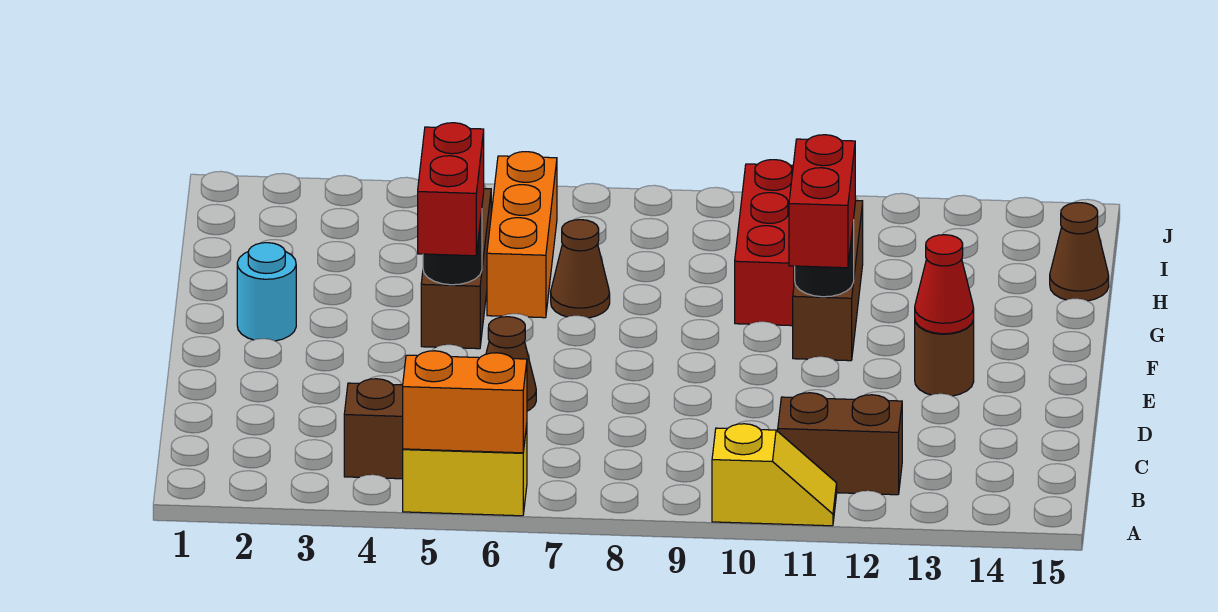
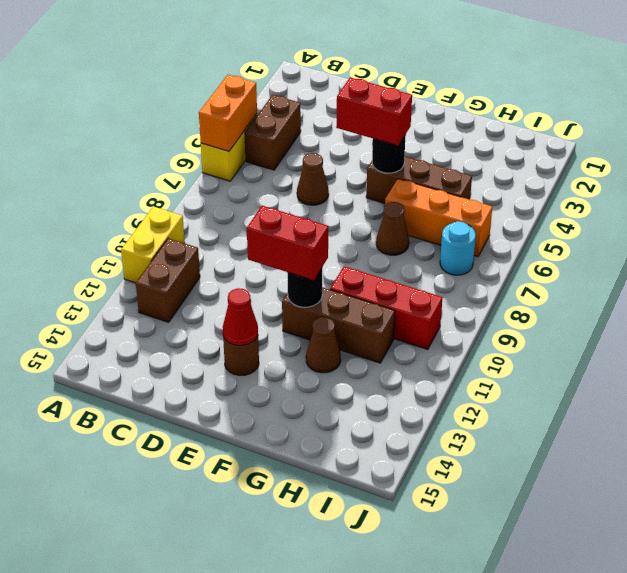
yellow 1x2 slope [712,424,837,526] -> yellow 1x2 brick [121,207,185,283]
cyan 1x1 round brick [237,243,296,341] -> cyan 1x1 round brick moved to [440,221,476,275]
brown 1x1 cone [1050,203,1109,301] -> brown 1x1 cone moved to [306,317,341,373]

